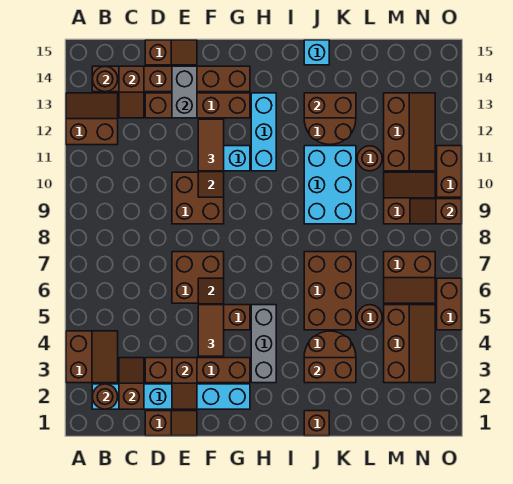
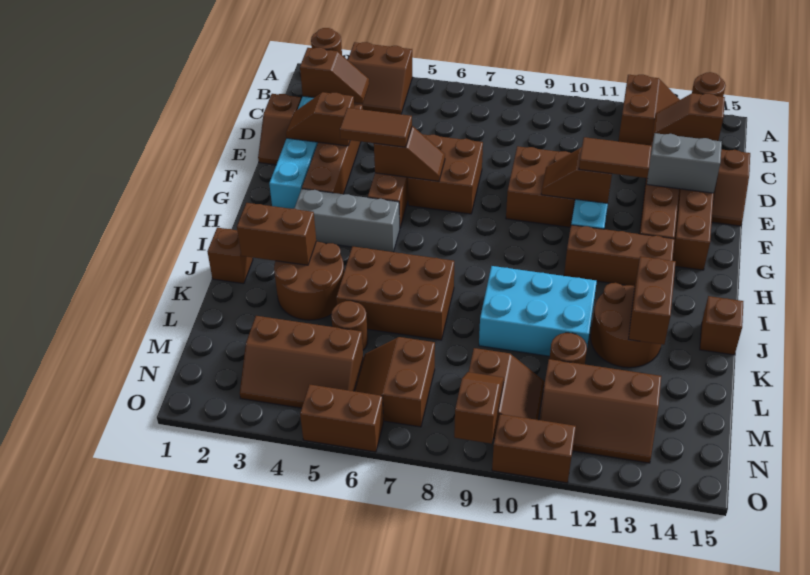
cyan 1x3 brick [251,93,276,171] -> brown 1x3 brick [564,225,674,286]
brown 1x2 brick [304,358,356,383] -> brown 1x2 brick turned to [237,203,316,265]
cyan 1x1 brick [304,40,329,65] -> brown 1x1 brick [700,296,743,355]

